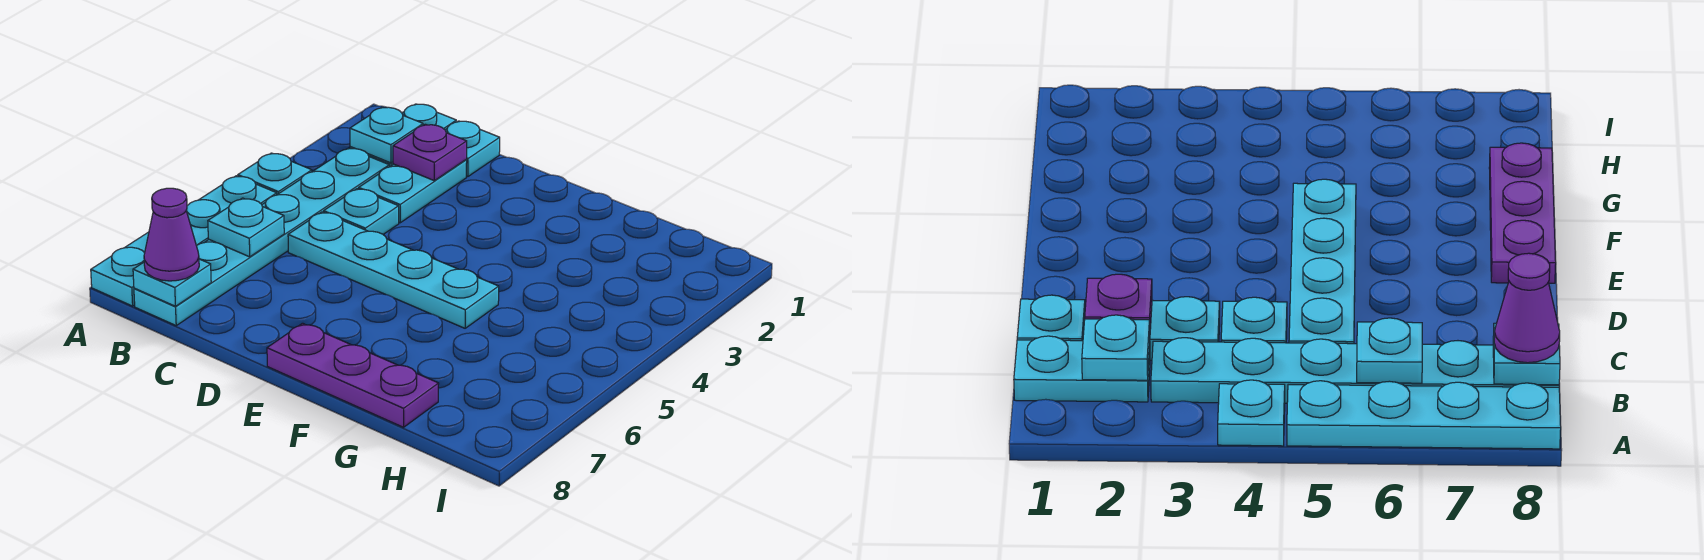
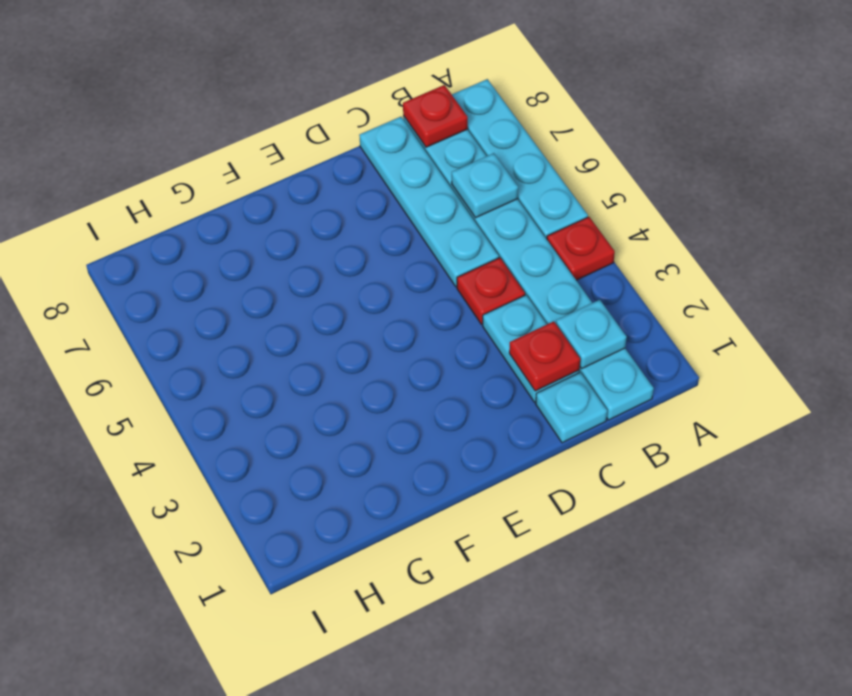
cyan 1x1 plate [238,153,312,194] -> red 1x1 plate [547,217,615,280]
cyan 1x1 plate [133,259,211,306] -> red 1x1 plate [403,85,468,147]
purple 1x1 cone [144,188,199,281] -> none
purple 1x1 plate [393,124,467,181] -> red 1x1 plate [509,321,580,391]
cyan 1x1 plate [324,189,399,234] -> red 1x1 plate [457,258,525,324]
cyan 1x4 plate [288,212,499,328] -> cyan 1x4 plate turned to [359,117,499,287]
purple 1x3 plate [267,323,439,427] -> none

